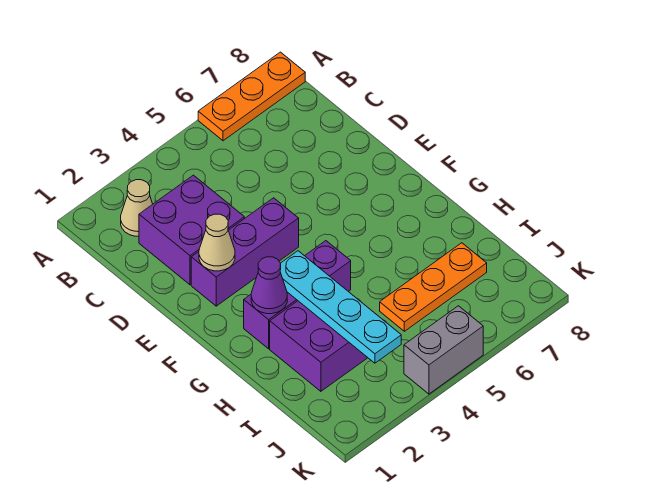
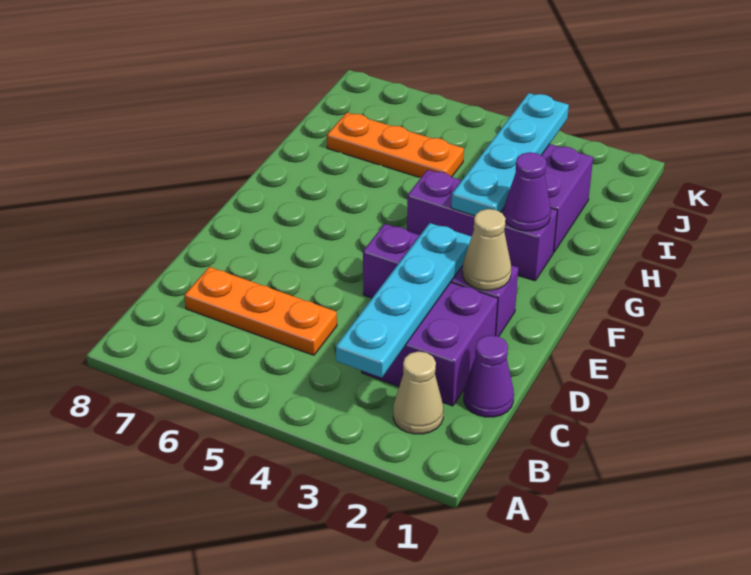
orange 1x3 plate [198,52,305,141] -> orange 1x3 plate moved to [184,267,337,355]
none -> cyan 1x4 plate [336,223,471,378]
none -> purple 1x1 cone [464,335,514,417]
grey 1x2 brick [404,306,483,394] -> none

